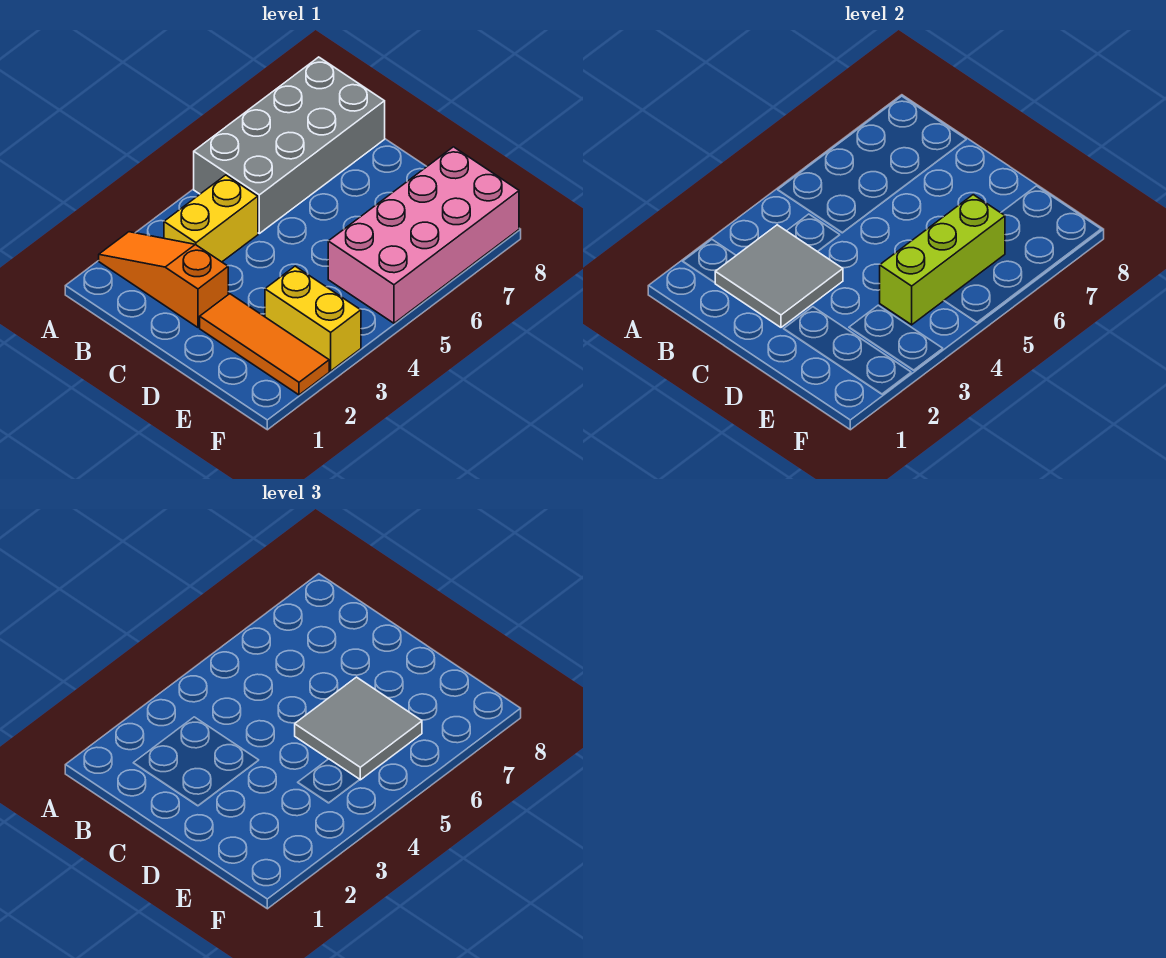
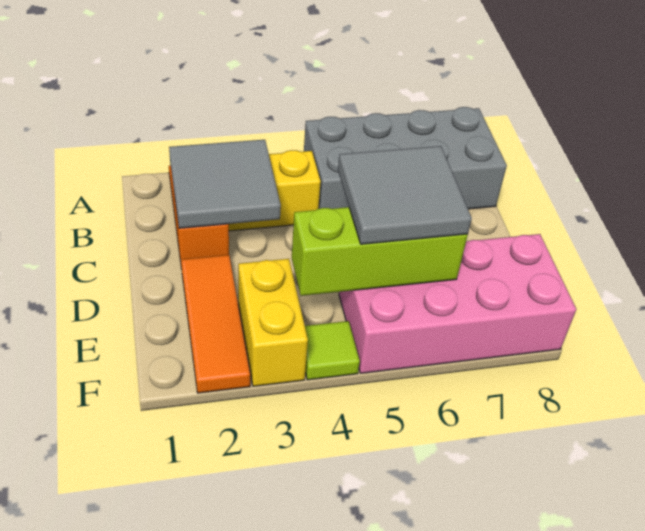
none -> lime 1x1 tile [305,321,360,380]

